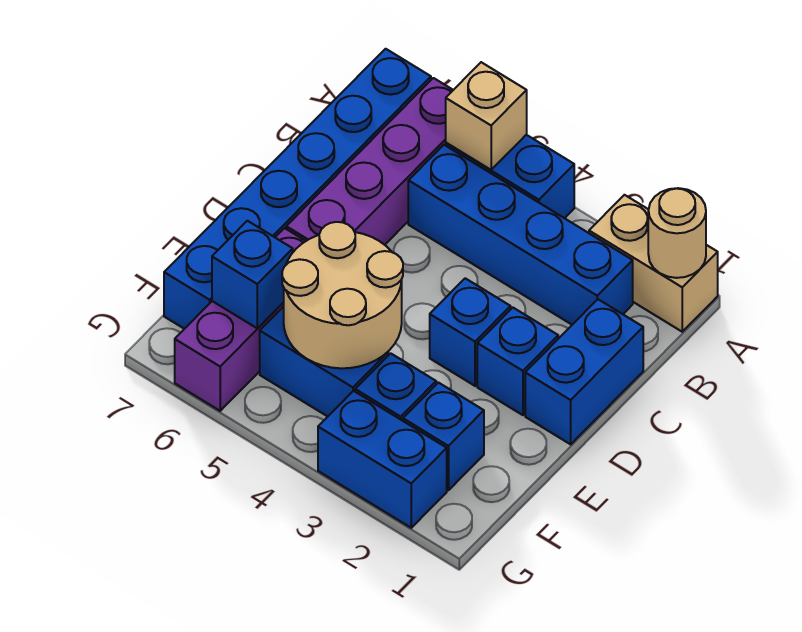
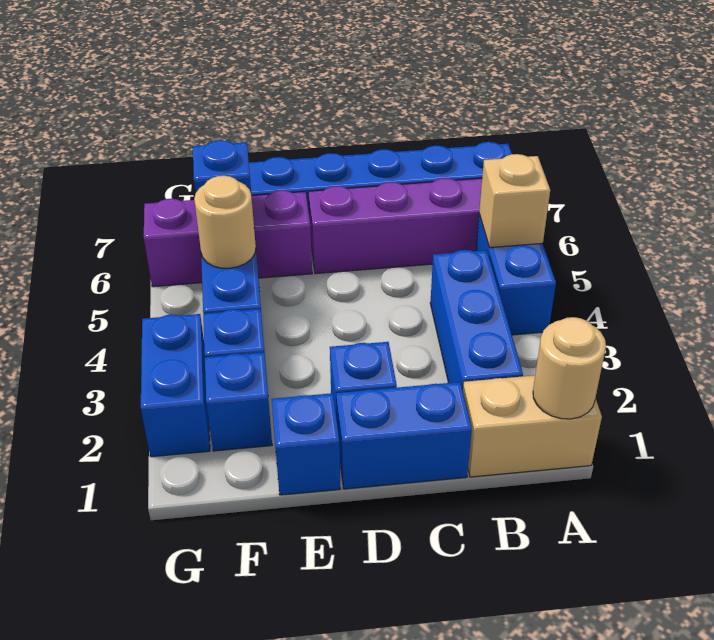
tan 1x2 brick [589,195,718,332] -> tan 1x2 brick turned to [463,375,602,477]
blue 1x4 brick [408,145,633,325] -> blue 1x3 brick [430,250,523,389]
blue 1x1 brick [430,278,511,386] -> blue 1x1 brick moved to [272,393,340,495]
tan 2x2 round brick [282,222,403,368] -> tan 1x1 round brick [194,176,256,268]

